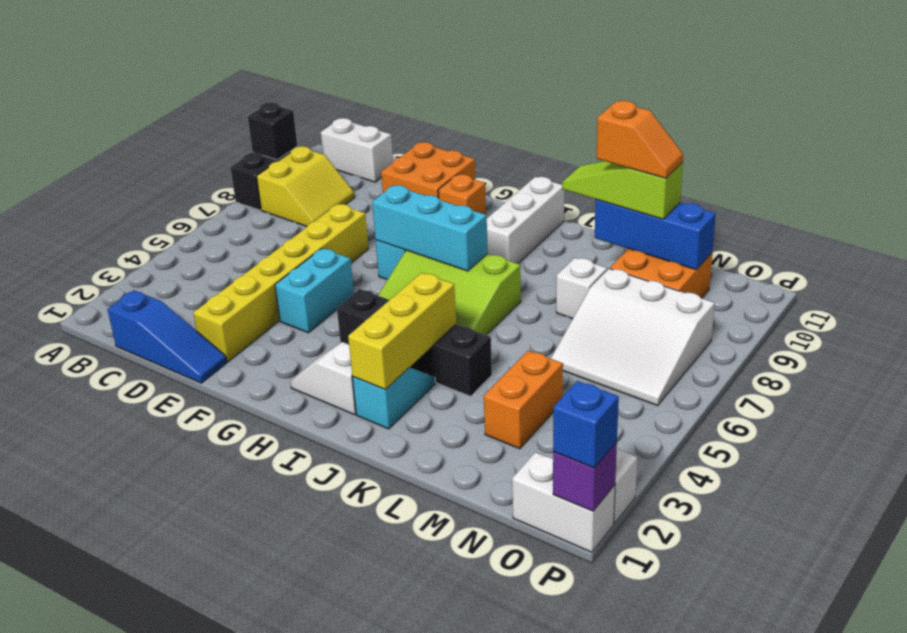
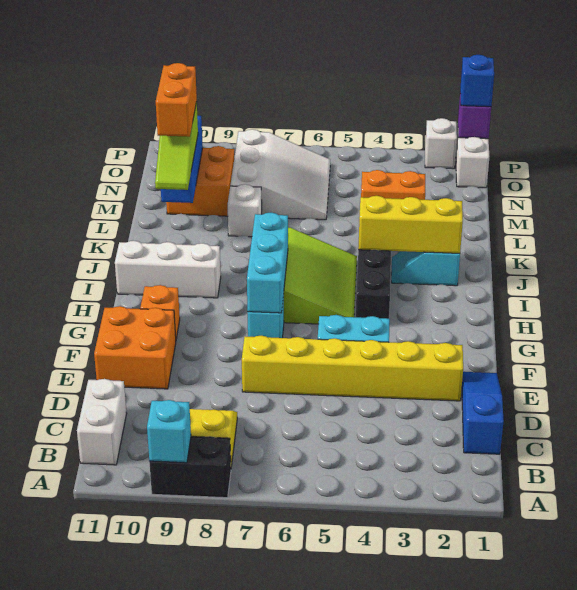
black 1x1 brick [248,102,298,160] -> cyan 1x1 brick [147,400,191,463]
white 1x2 slope [290,342,356,415] -> none
orange 1x2 slope [597,101,683,178] -> orange 1x2 brick [156,63,197,137]

